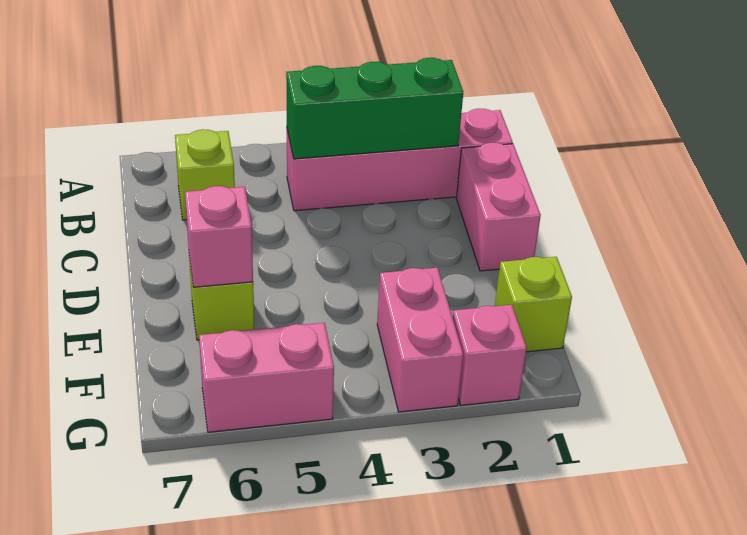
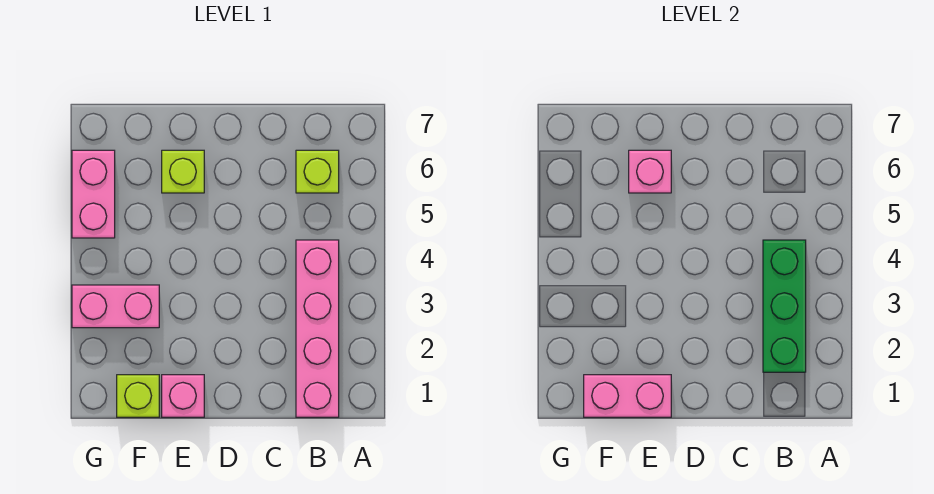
pink 1x2 brick [456,143,541,271] -> pink 1x2 brick moved to [584,375,671,417]
pink 1x1 brick [453,305,527,405] -> pink 1x1 brick moved to [162,375,204,417]

